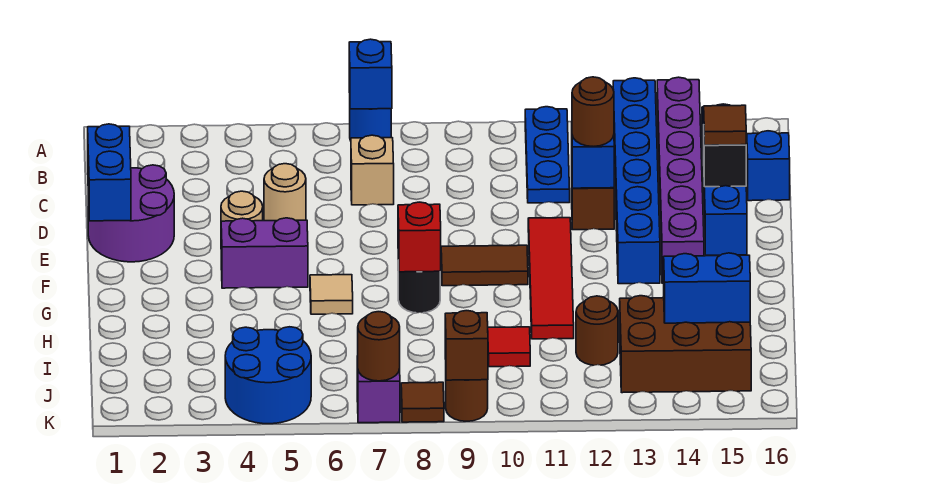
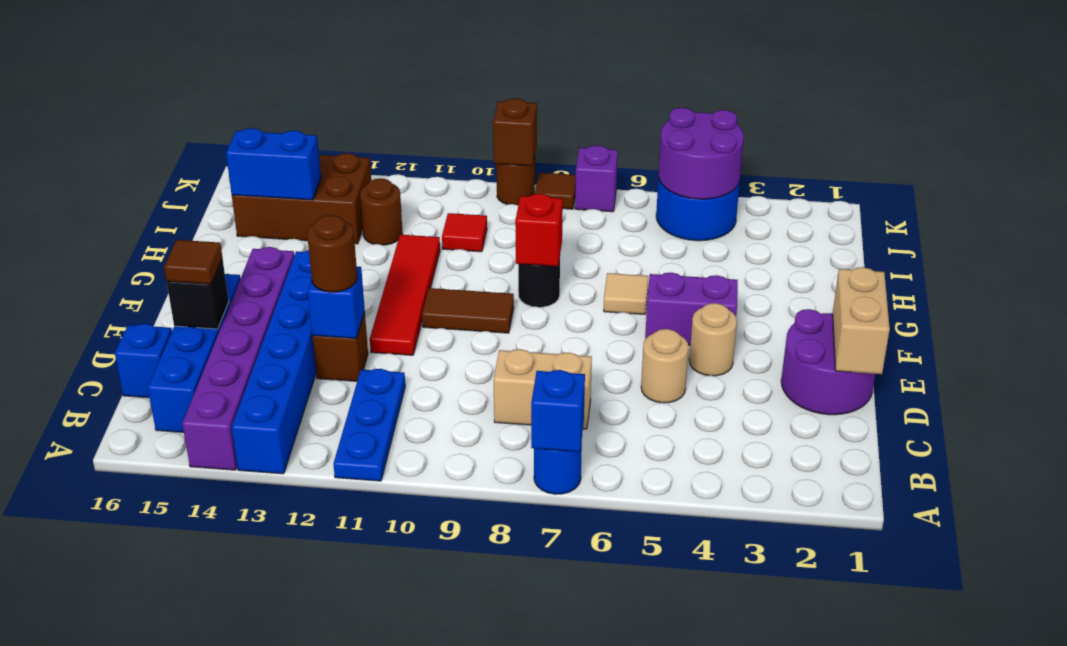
tan 1x1 brick [351,135,394,205] -> tan 1x2 brick [493,349,592,429]
blue 1x2 brick [88,124,131,221] -> tan 1x2 brick [833,267,890,374]
none -> purple 2x2 round brick [659,108,744,199]
brown 1x1 round brick [358,312,400,381] -> none

